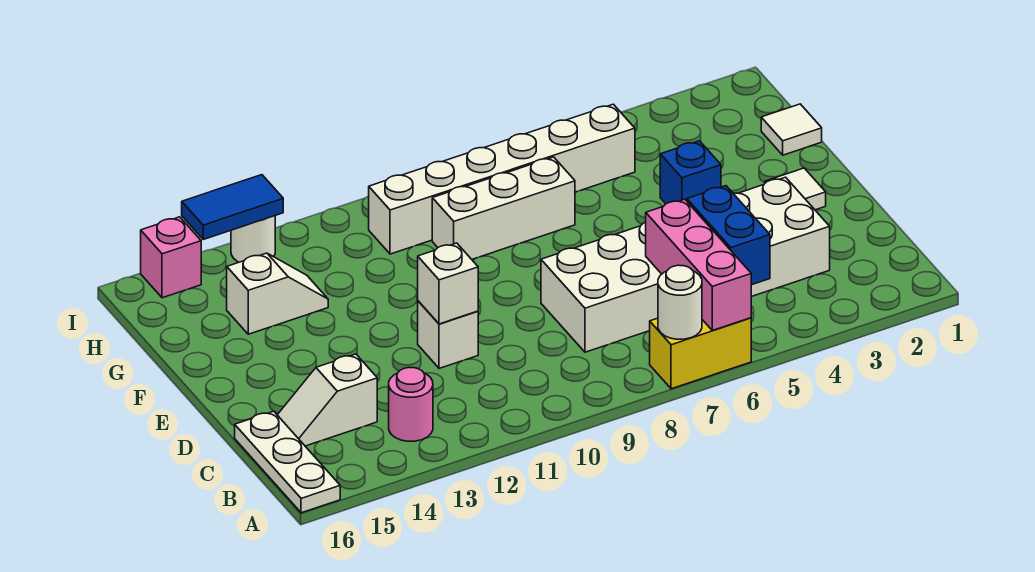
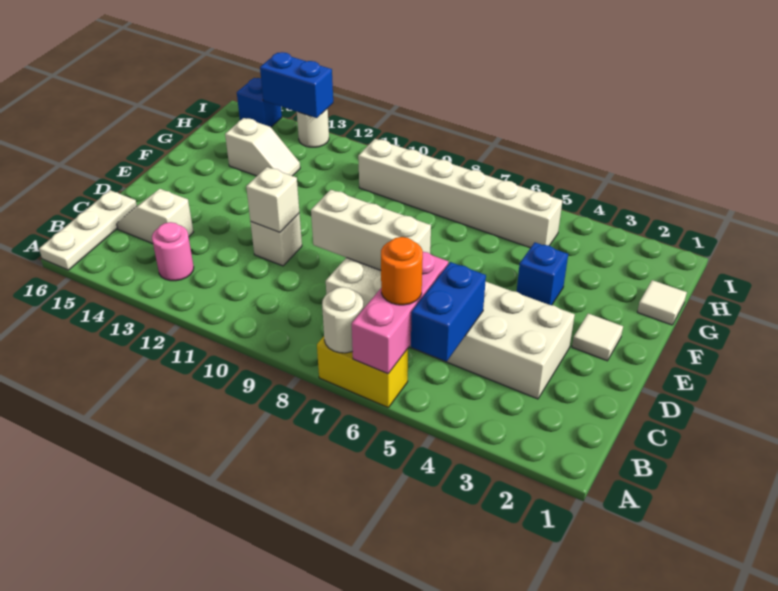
none -> orange 1x1 round brick [381,237,423,305]
white 1x3 brick [432,157,575,259] -> white 1x3 brick moved to [311,190,431,270]
blue 1x2 tile [182,175,283,239] -> blue 1x2 brick [260,52,333,118]
pink 1x1 brick [141,217,201,298] -> blue 1x1 brick [237,78,282,127]

